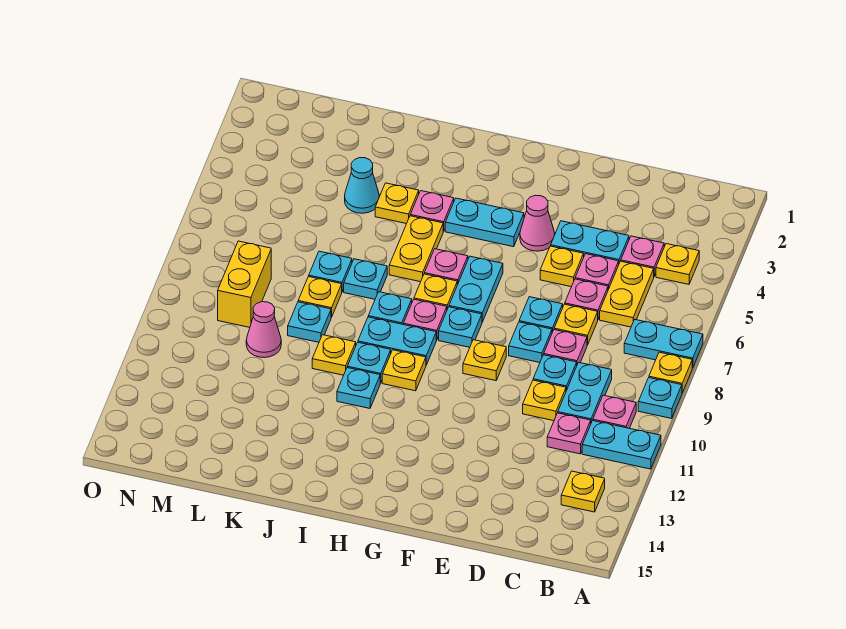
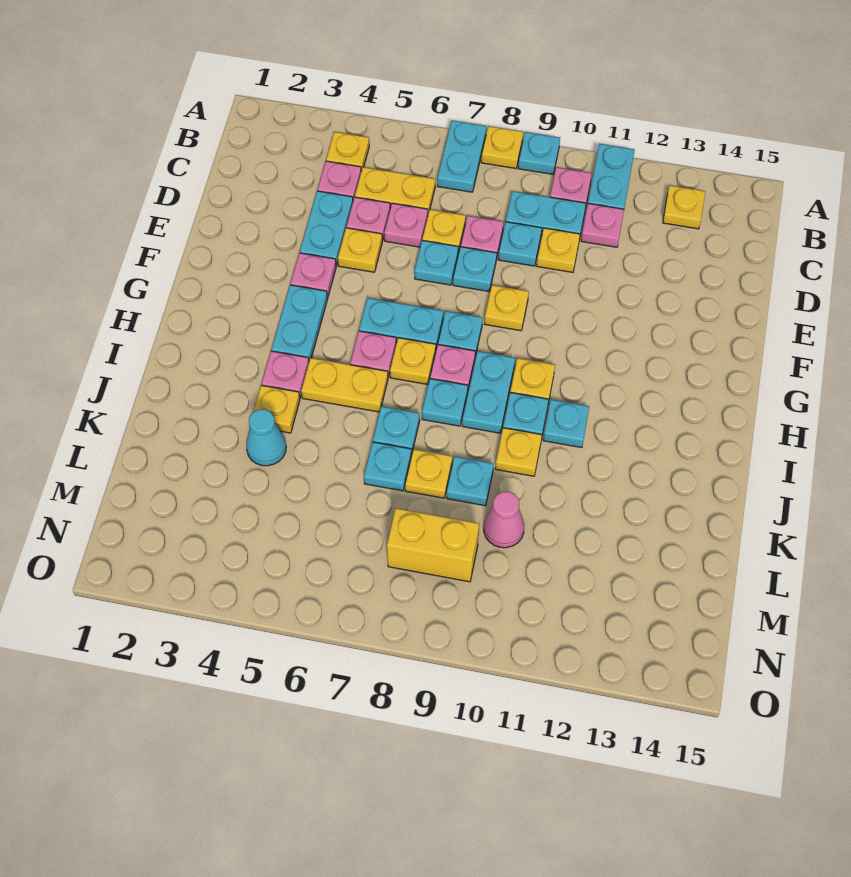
pink 1x1 cone [520,195,555,251] -> pink 1x1 plate [291,253,336,298]

